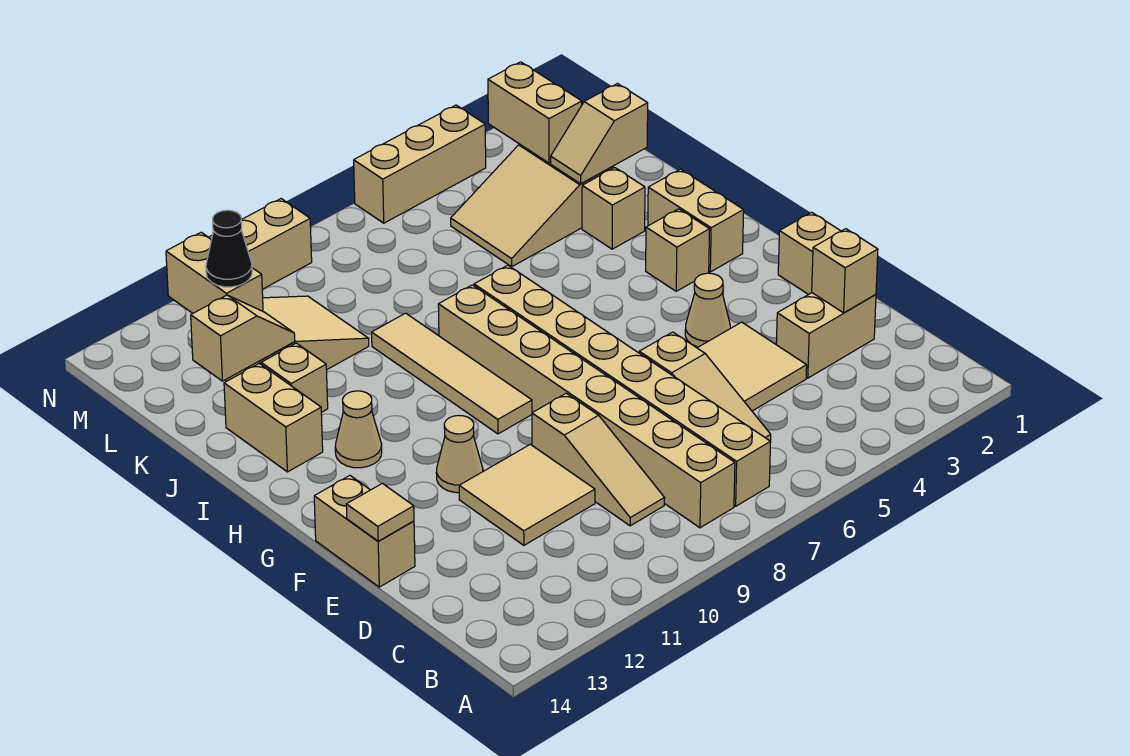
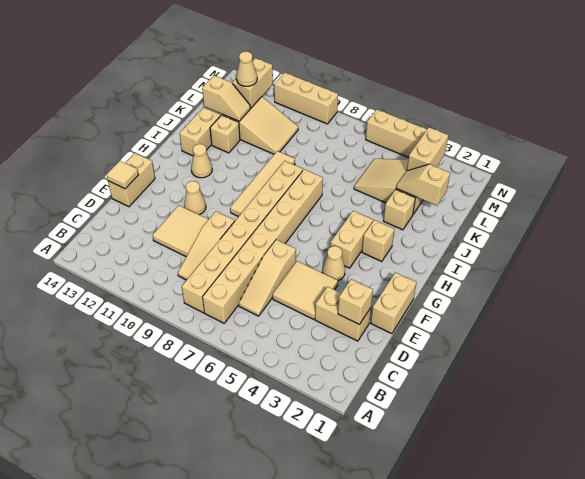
tan 1x2 brick [648,169,744,272] -> tan 1x2 brick moved to [330,211,373,268]
black 1x1 cone [206,210,252,287] -> tan 1x1 cone [236,51,257,86]

